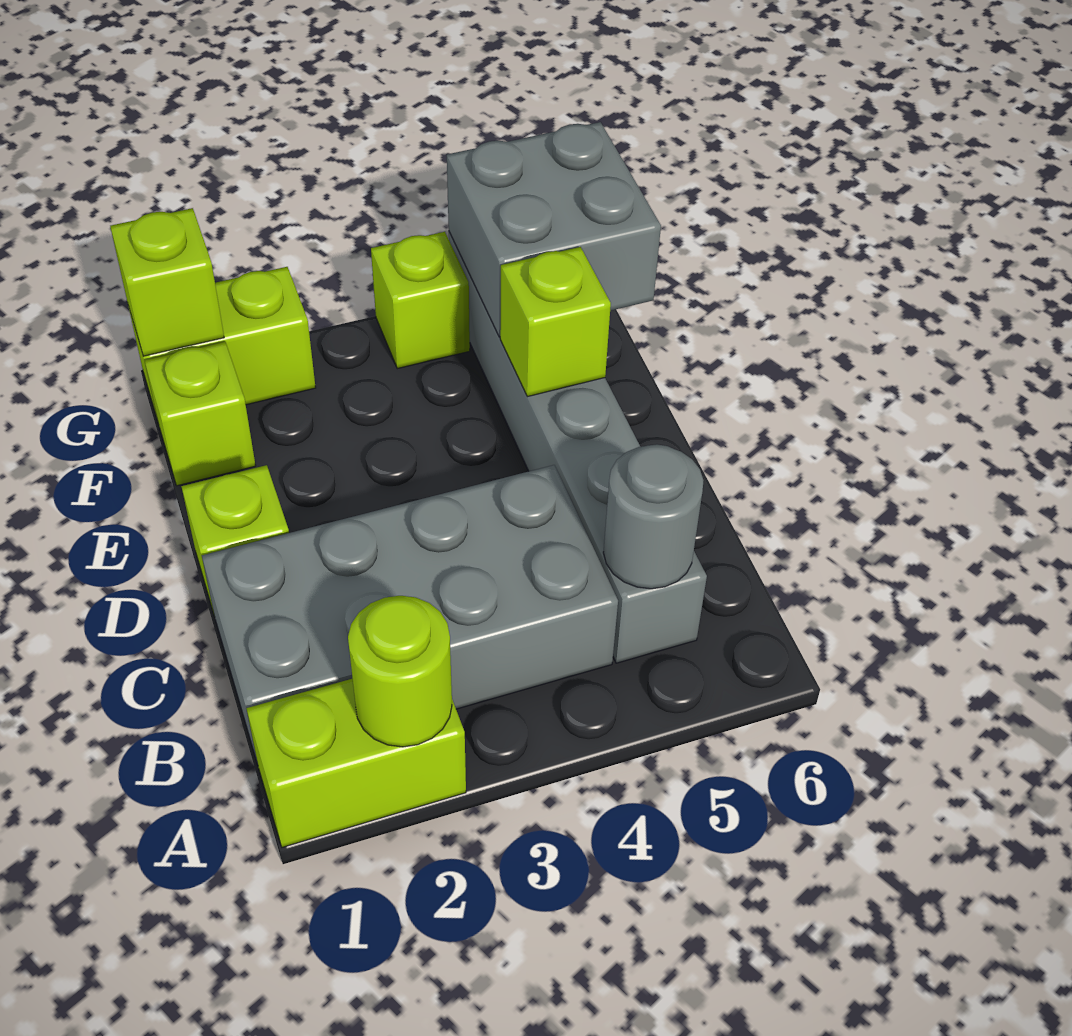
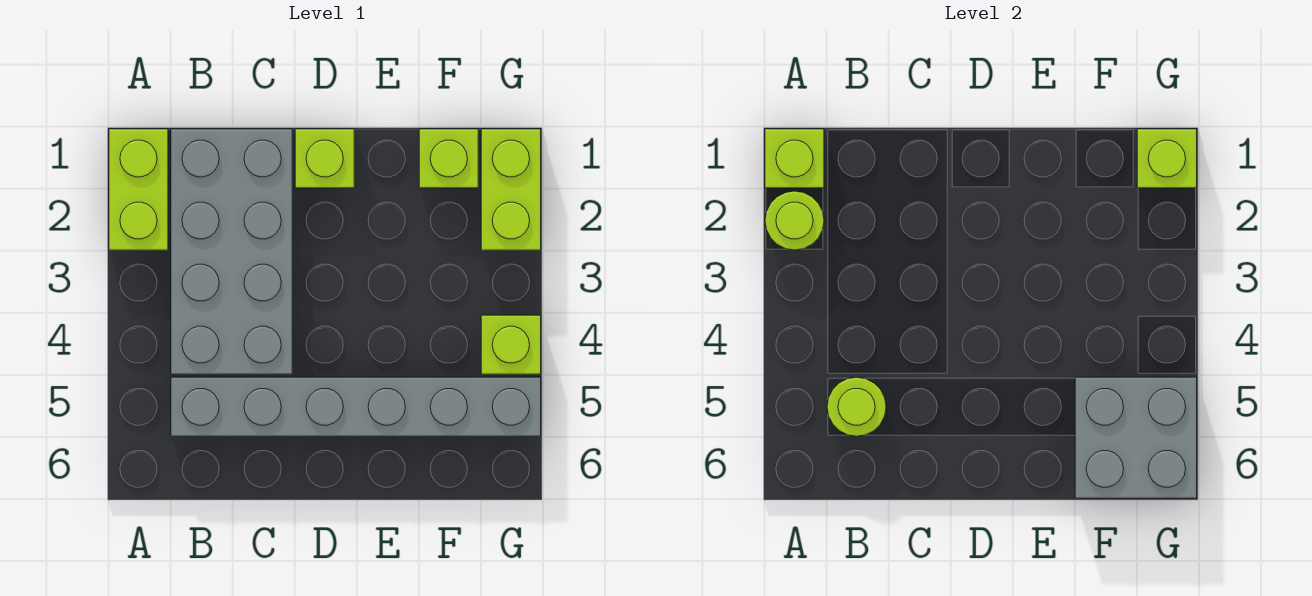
grey 1x1 round brick [603,444,704,589] -> lime 1x1 round brick [827,377,886,436]
lime 1x1 brick [500,247,611,397] -> lime 1x1 brick moved to [765,129,824,188]

